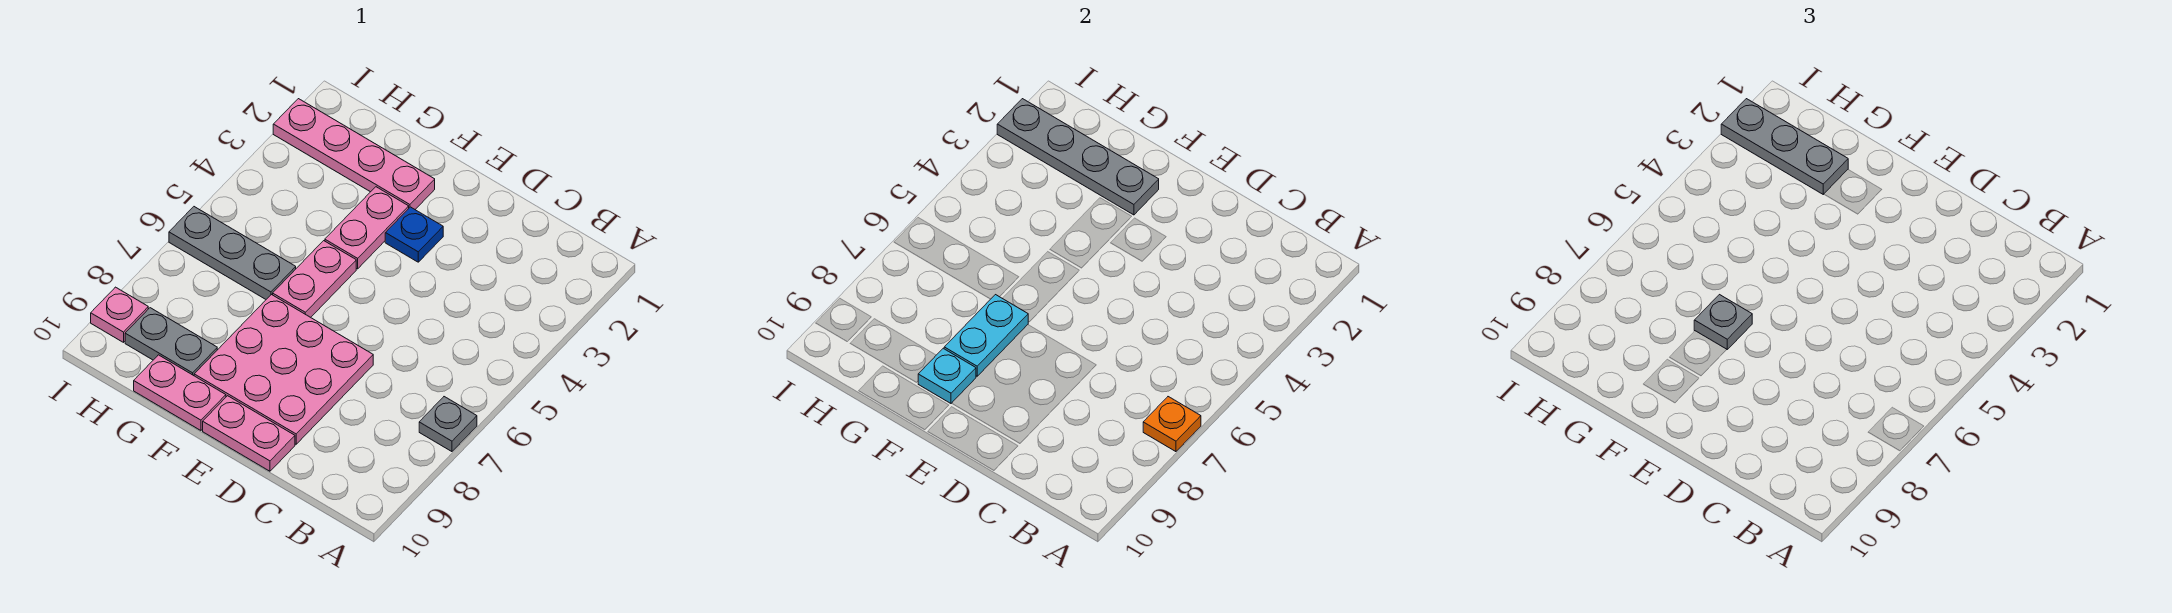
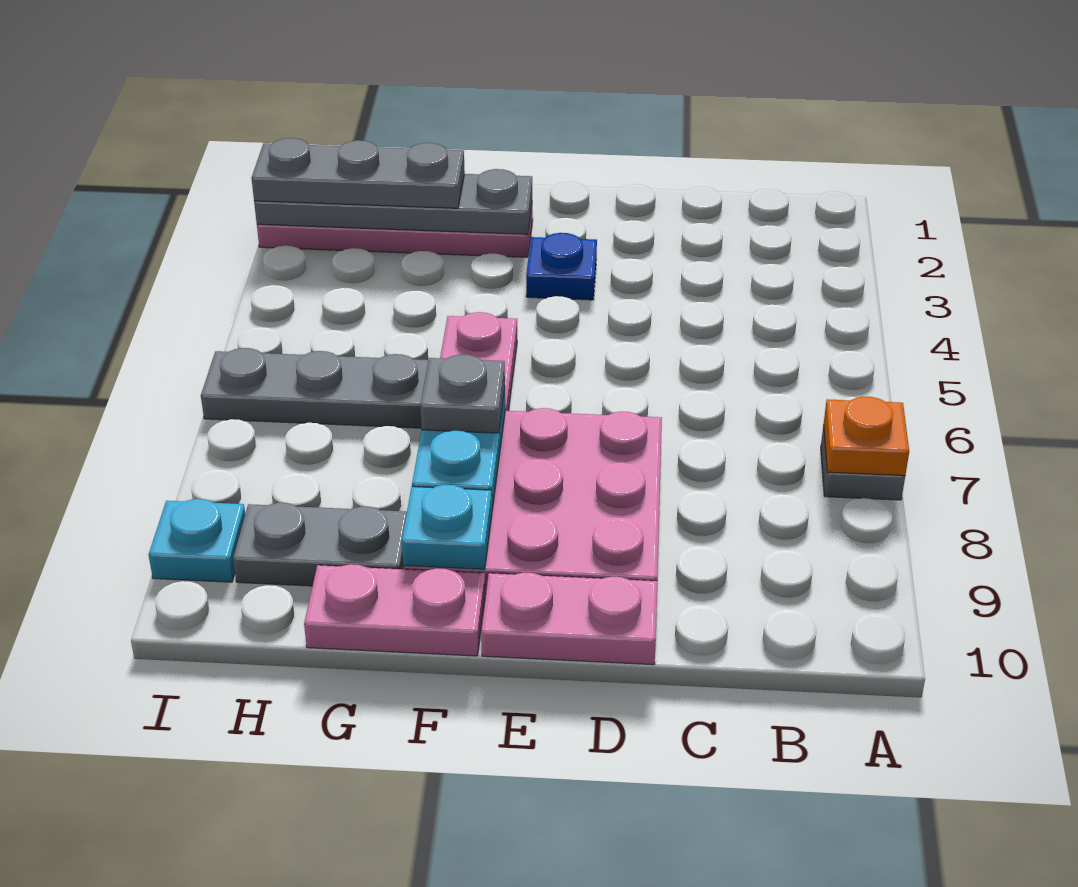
pink 1x2 plate [325,187,409,269] -> none
pink 1x1 plate [91,287,148,342] -> cyan 1x1 plate [149,499,245,582]

